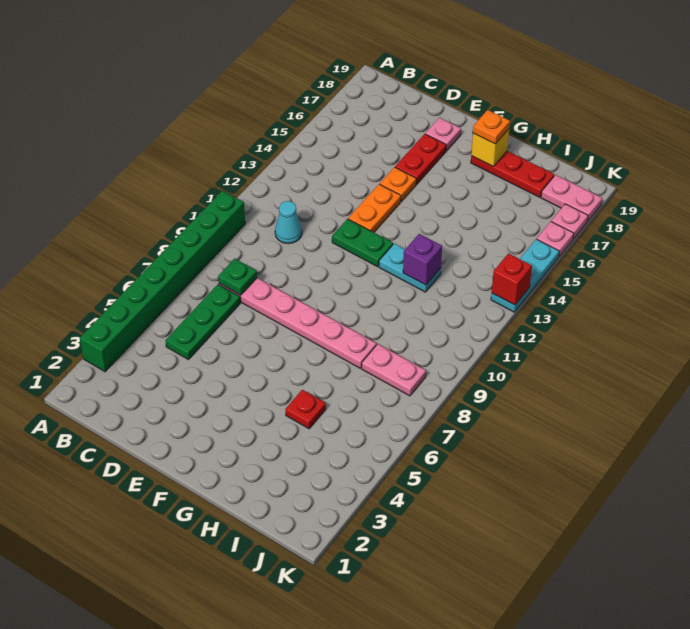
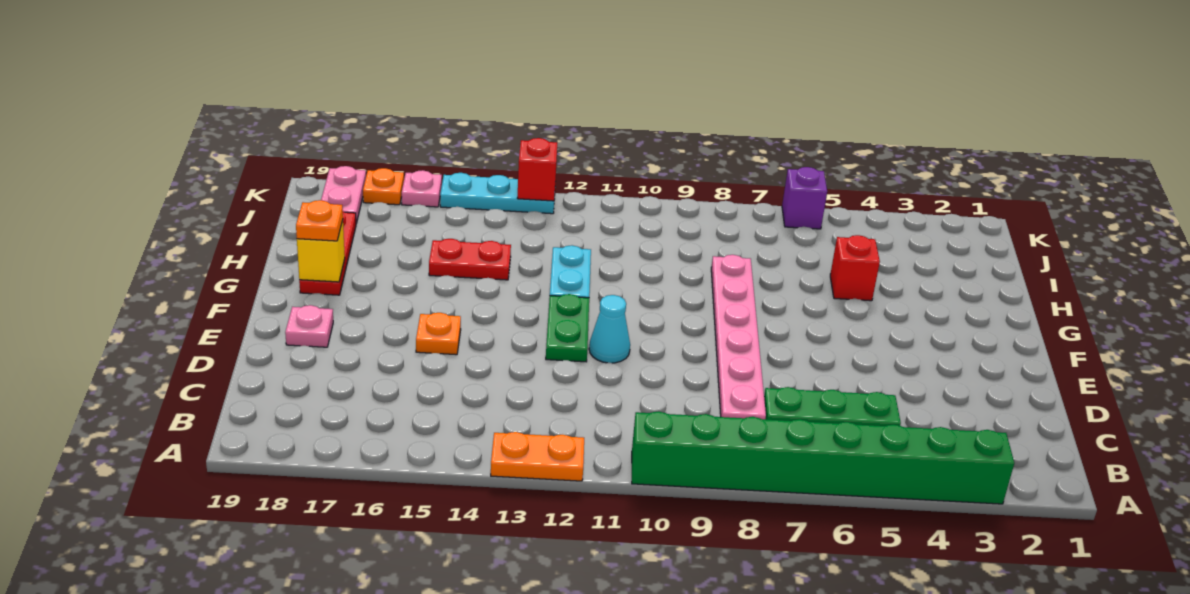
green 1x1 plate [218,259,257,295] -> none
cyan 1x1 cone [275,201,302,244] -> cyan 1x1 cone moved to [589,295,630,363]
orange 1x2 plate [348,184,401,232] -> orange 1x2 plate moved to [491,432,584,481]
red 1x2 plate [395,134,446,184] -> red 1x2 plate moved to [429,239,511,280]
red 1x1 plate [285,390,326,429] -> red 1x1 brick [830,235,880,301]
purple 1x1 brick [403,234,442,285] -> purple 1x1 brick moved to [782,167,827,229]
pink 1x2 plate [362,344,426,396] -> none
pink 1x1 plate [551,204,588,239] -> orange 1x1 plate [363,168,404,205]

